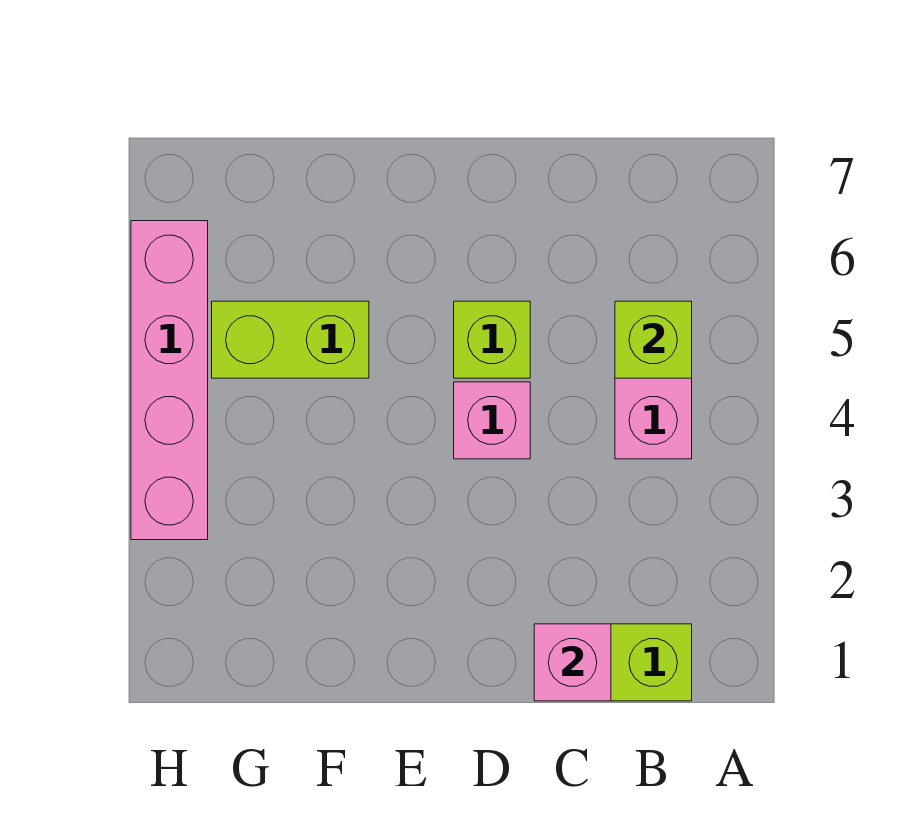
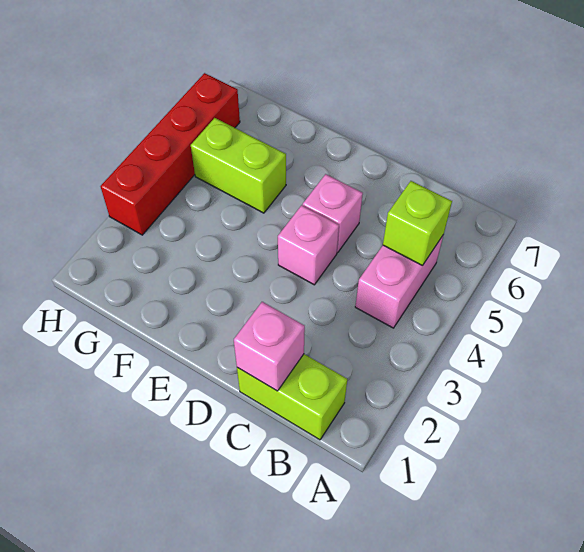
lime 1x1 brick [454,301,530,378] -> pink 1x1 brick [303,174,363,253]
pink 1x4 brick [131,221,208,540] -> red 1x4 brick [101,73,240,235]

